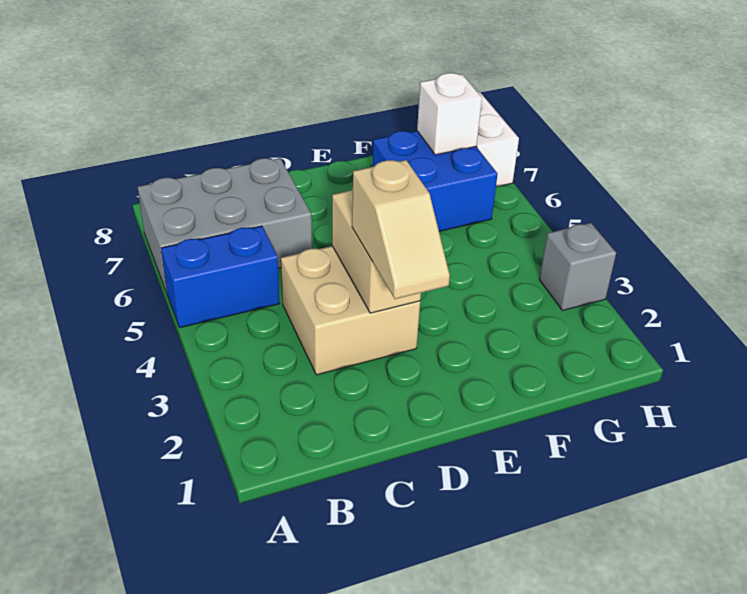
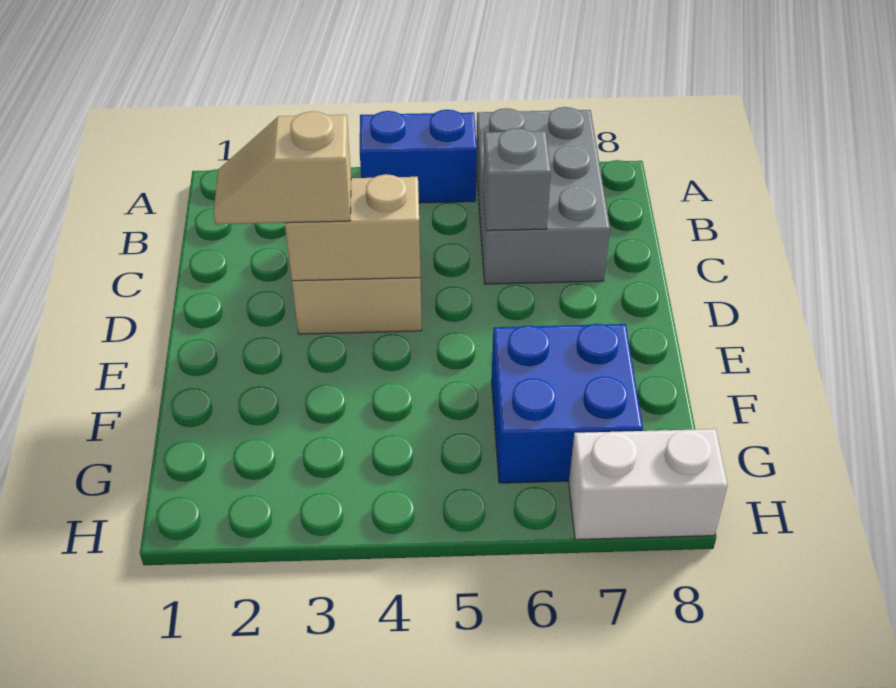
blue 1x2 brick [161,226,280,328] -> blue 1x2 brick turned to [360,110,477,203]
white 1x1 brick [417,73,482,155] -> none
grey 1x1 brick [539,223,616,311] -> grey 1x1 brick moved to [483,128,551,231]

